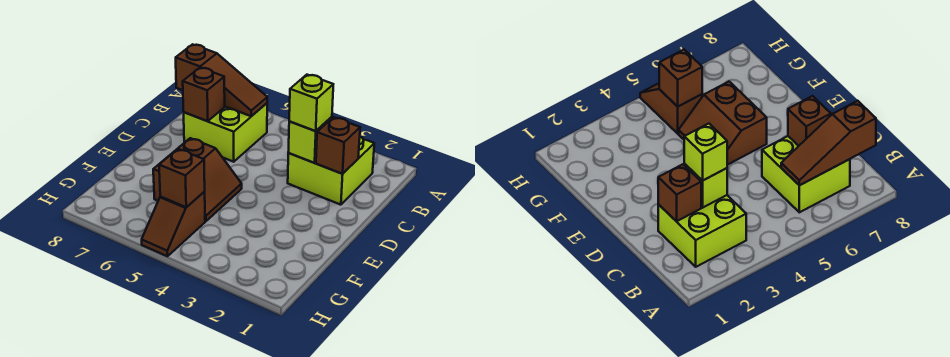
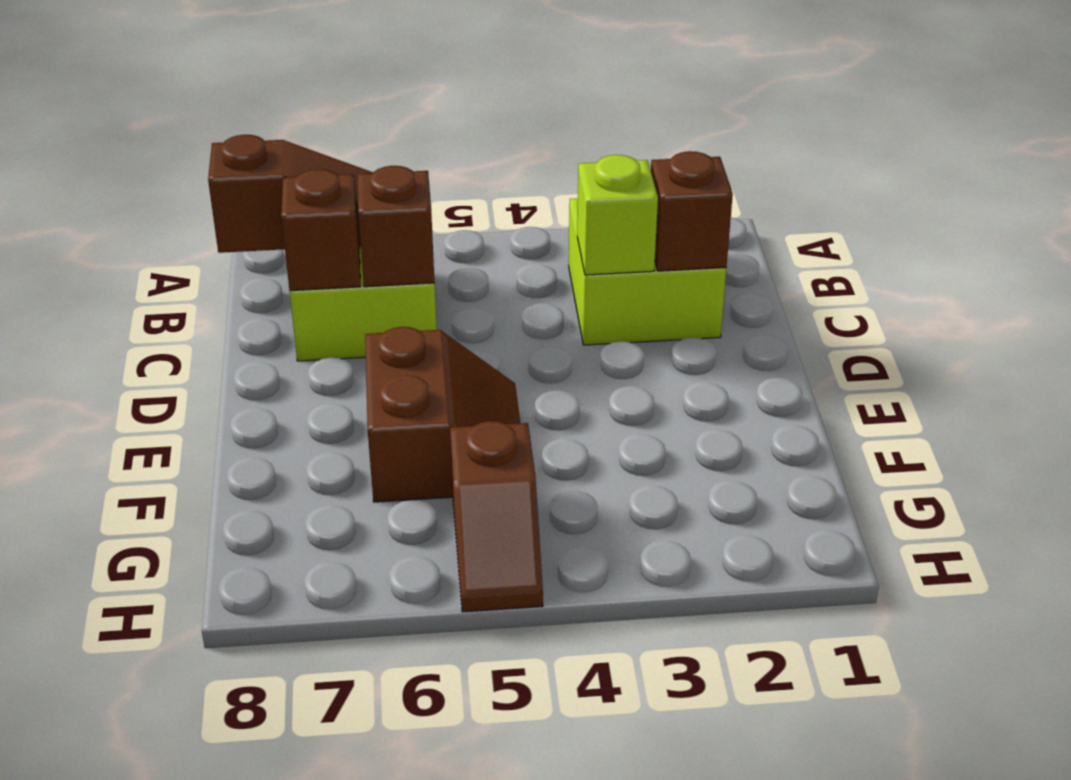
lime 1x1 brick [289,75,333,131] -> none
brown 1x1 brick [159,149,205,207] -> brown 1x1 brick moved to [358,166,435,287]

